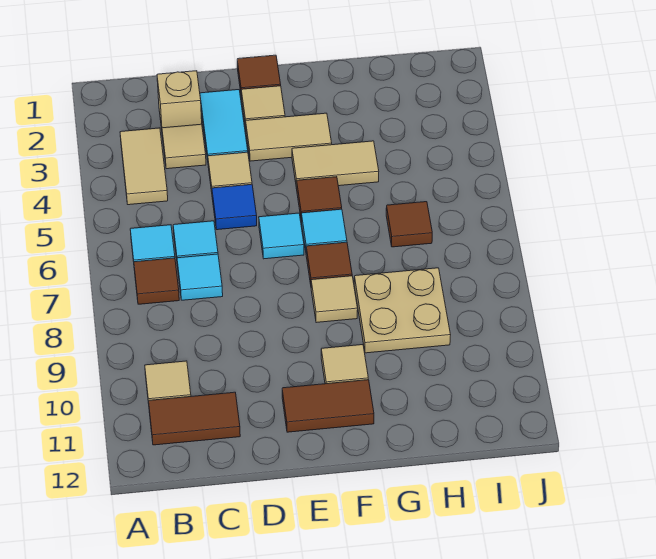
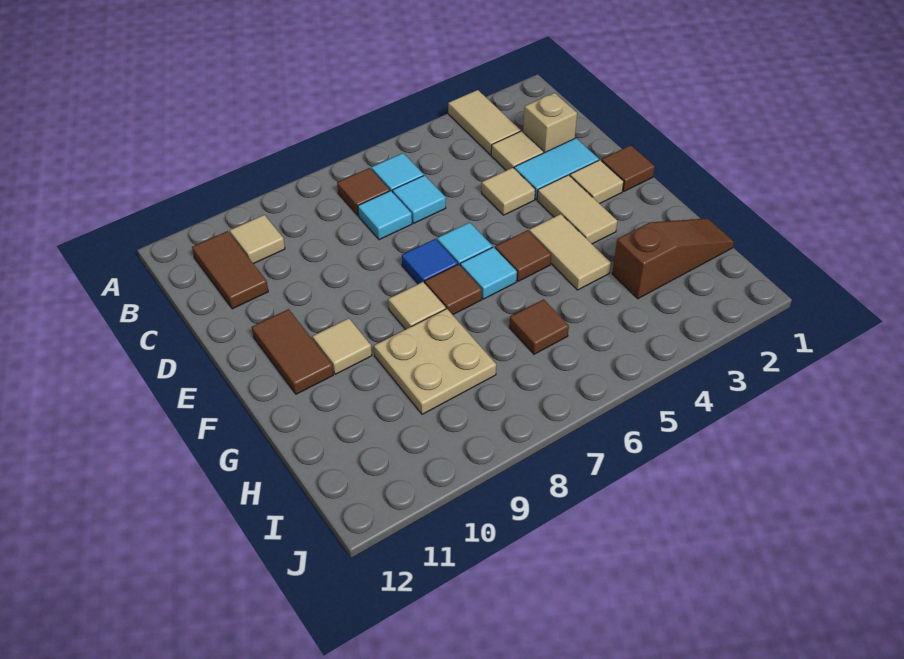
tan 1x2 tile [120,128,168,205] -> tan 1x2 tile turned to [448,90,521,155]
blue 1x1 tile [212,184,257,230] -> blue 1x1 tile moved to [402,239,458,284]
none -> brown 1x3 slope [612,218,734,299]

